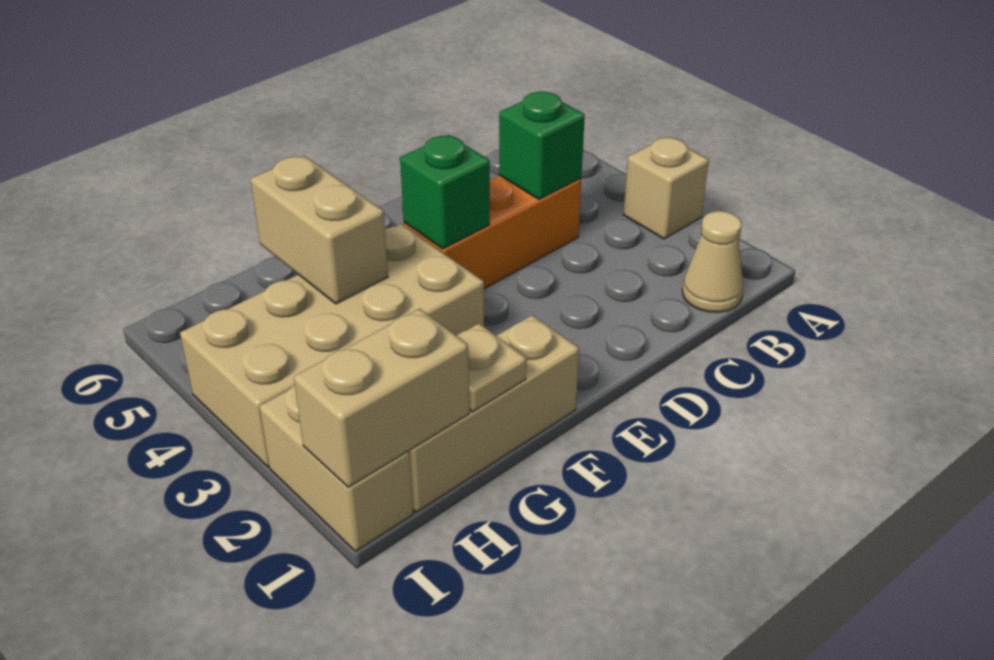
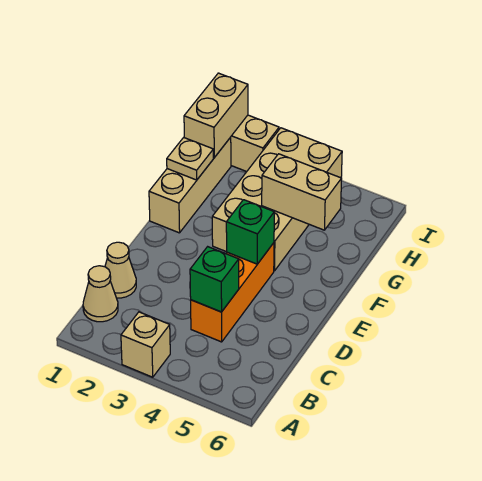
none -> tan 1x1 cone [105,242,136,298]

